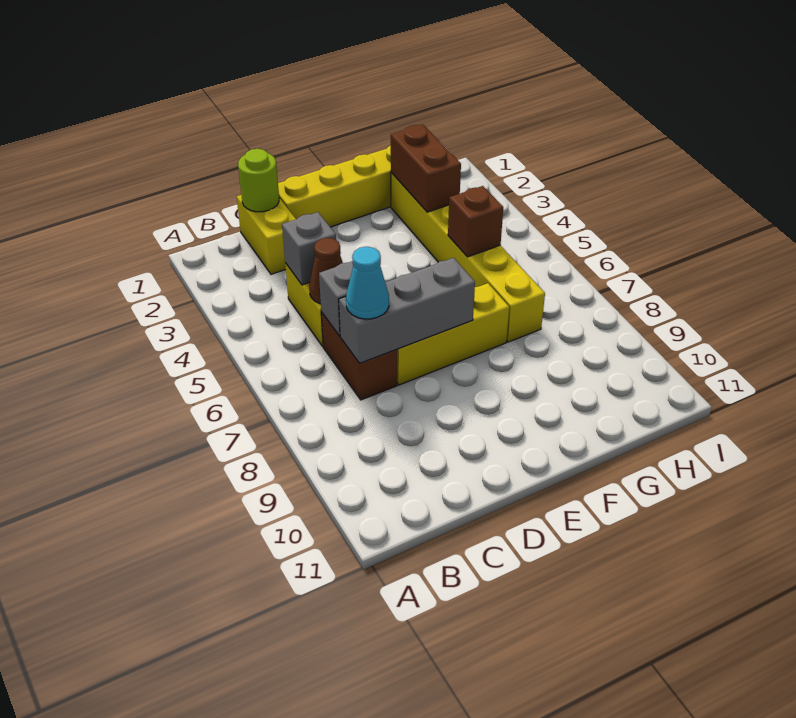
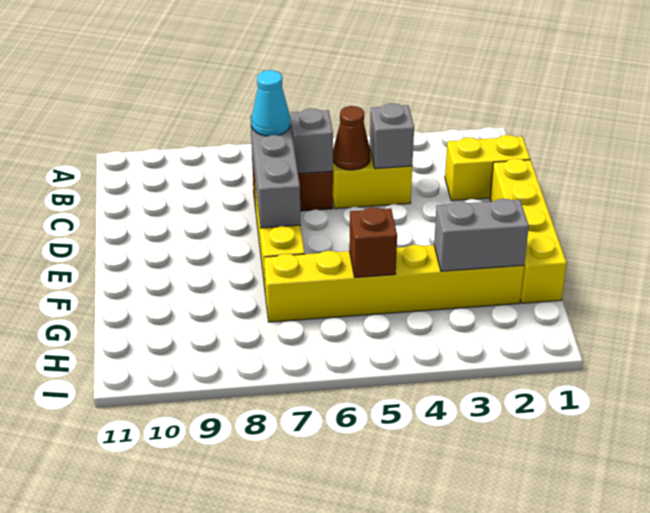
lime 1x1 round brick [238,149,279,212] -> none
brown 1x2 brick [391,124,461,212] -> grey 1x2 brick [434,199,529,271]

